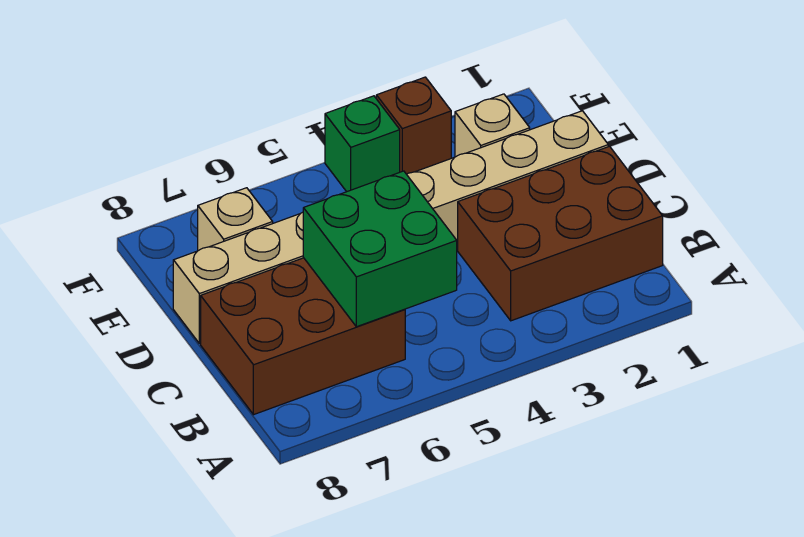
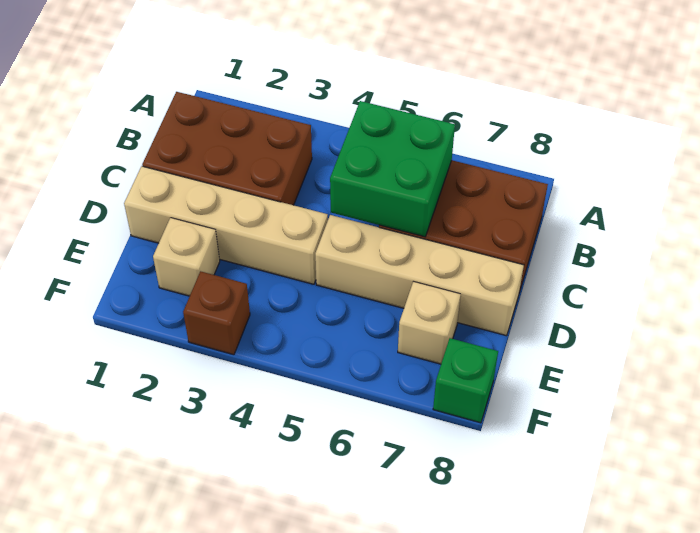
green 1x1 brick [325,96,400,192] -> green 1x1 brick moved to [433,338,498,423]

